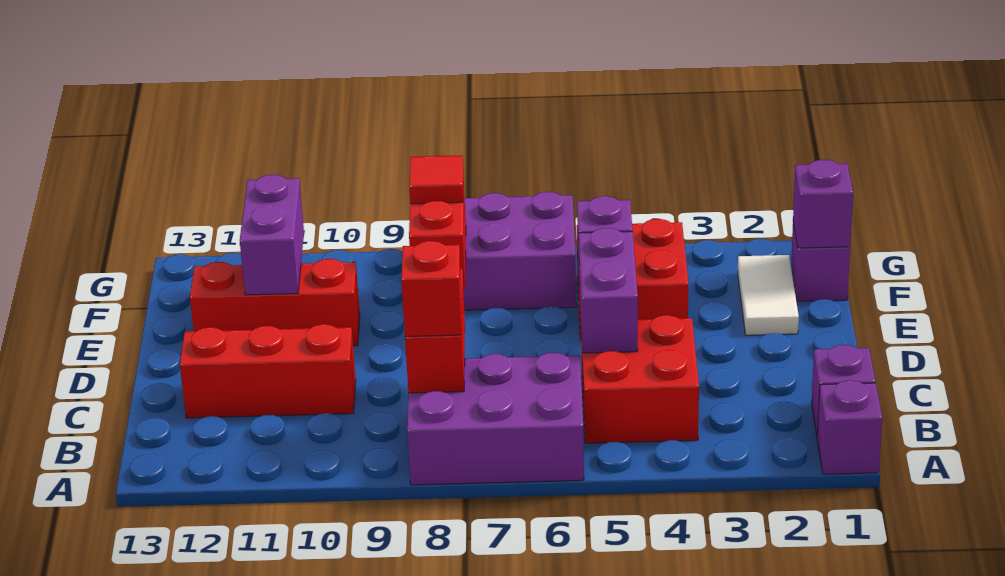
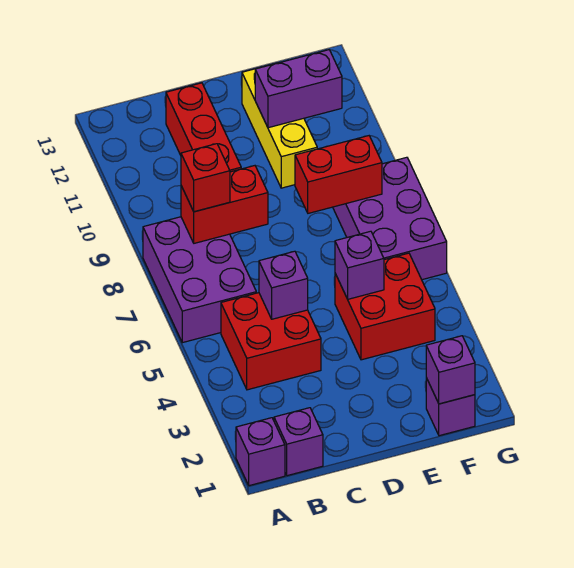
purple 1x2 brick [579,228,638,353] -> purple 1x1 brick [259,251,308,319]
white 1x2 tile [738,255,799,335] -> none
red 1x3 brick [190,259,360,346] -> yellow 1x3 brick [242,66,317,188]
red 1x1 tile [409,155,463,204] -> none

